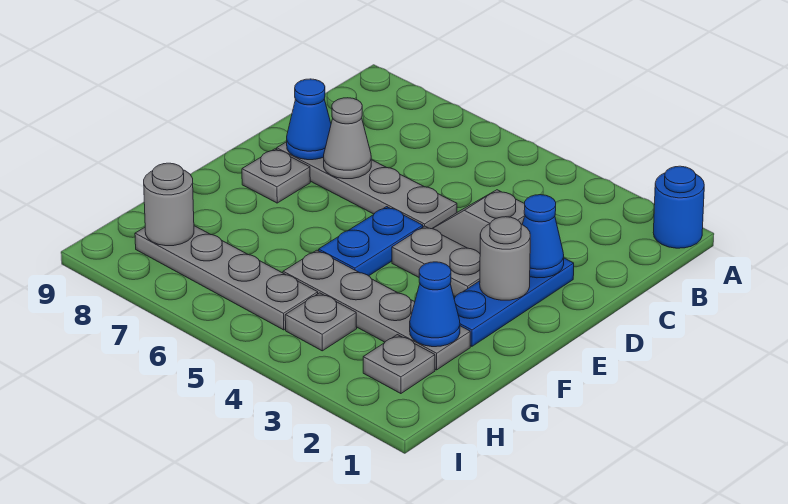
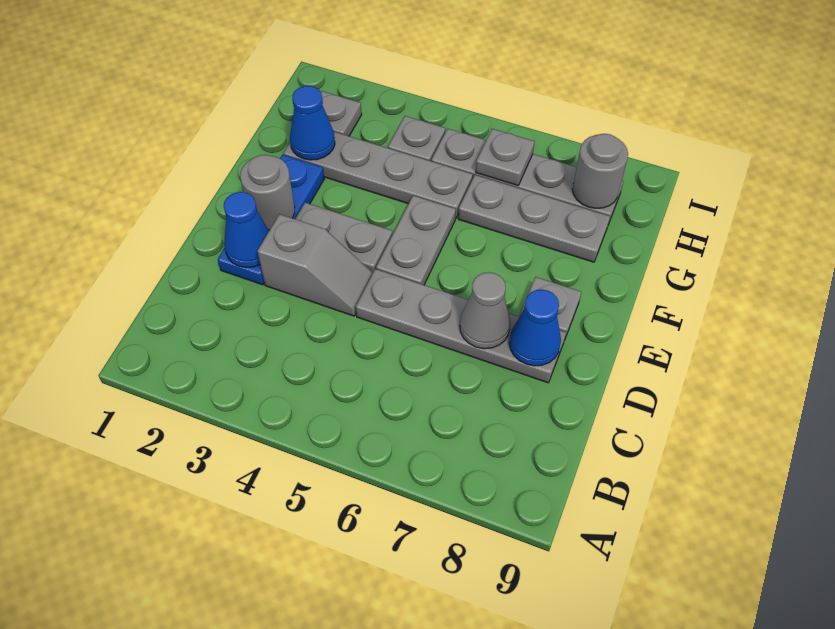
blue 1x1 round brick [653,166,704,248] -> none
blue 1x2 plate [319,207,423,276] -> grey 1x2 plate [376,196,456,285]
none -> grey 1x3 plate [458,175,610,262]
none -> grey 1x1 plate [476,129,535,185]

